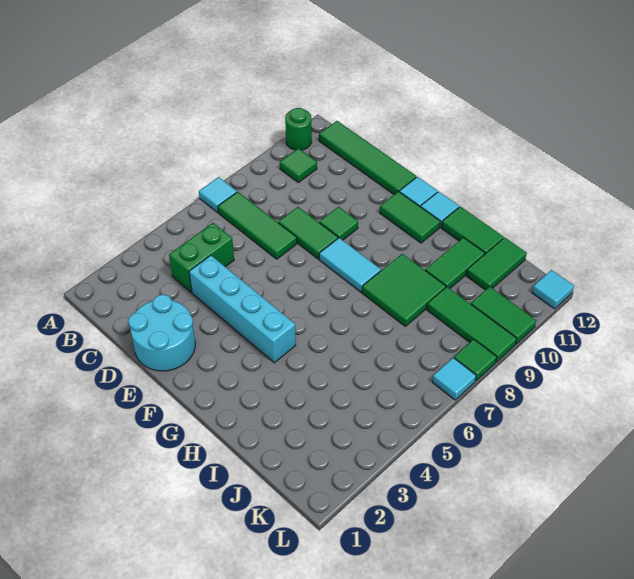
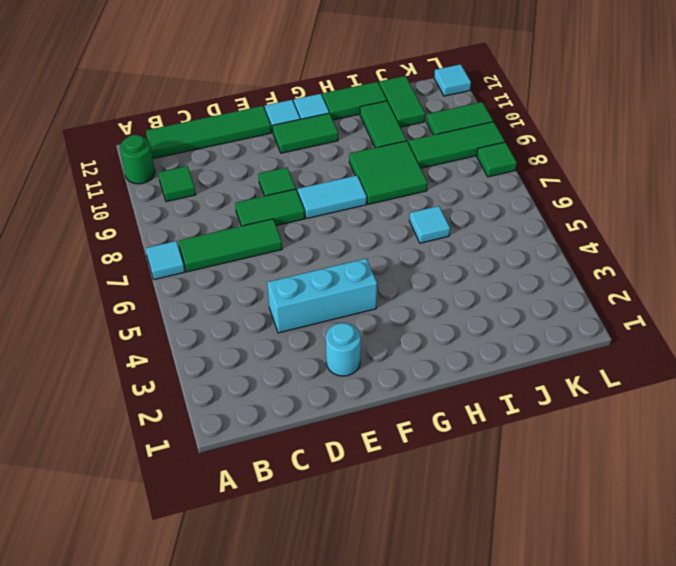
green 1x2 brick [169,223,234,292] -> none
cyan 2x2 round brick [128,295,195,371] -> cyan 1x1 round brick [326,323,361,376]
cyan 1x4 brick [189,255,296,363] -> cyan 1x3 brick [267,258,377,333]
cyan 1x1 tile [432,358,476,400] -> cyan 1x1 tile moved to [409,206,450,243]

